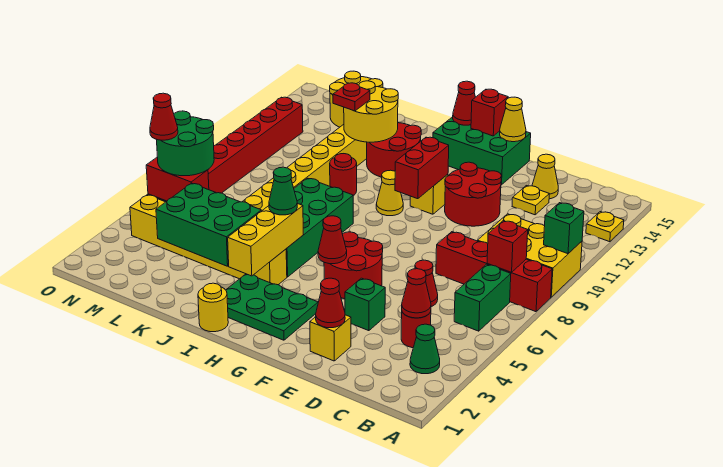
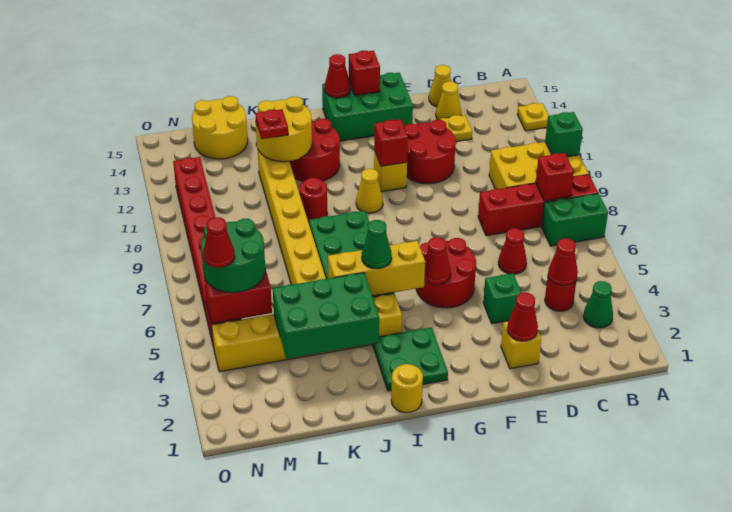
green 1x2 brick [454,264,511,331] -> green 1x2 brick turned to [542,194,608,246]
yellow 1x1 cone [500,97,526,142] -> yellow 1x1 cone moved to [429,65,451,107]
green 2x3 plate [226,274,318,340] -> green 2x2 plate [373,328,448,391]
red 1x2 brick [395,137,449,199] -> red 1x1 brick [374,119,408,166]
yellow 1x3 brick [228,203,303,276] -> yellow 1x3 brick turned to [328,241,425,296]

